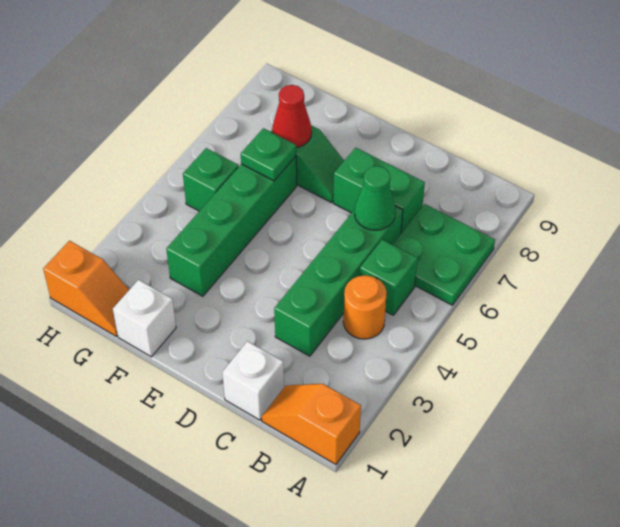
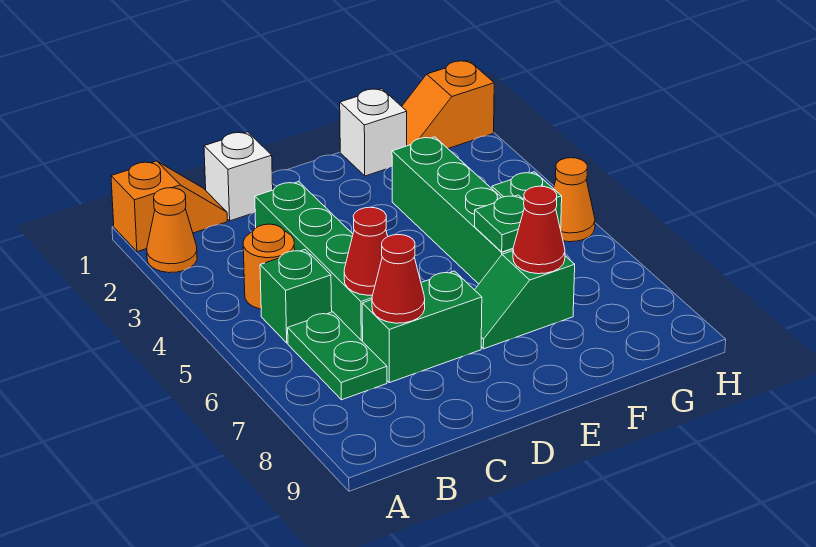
none -> orange 1x1 cone [147,188,197,273]
green 2x2 plate [393,204,495,305] -> green 1x2 plate [288,312,387,400]
green 1x1 cone [355,166,396,230] -> red 1x1 cone [344,207,388,295]
none -> red 1x1 cone [372,235,425,323]
none -> orange 1x1 cone [553,158,595,242]

